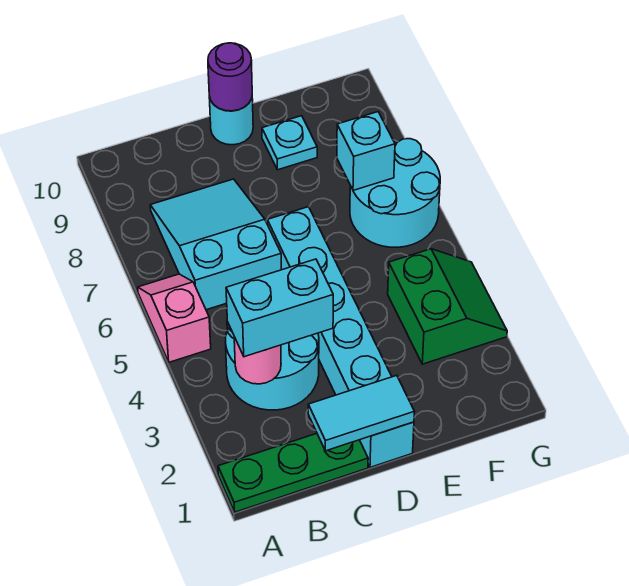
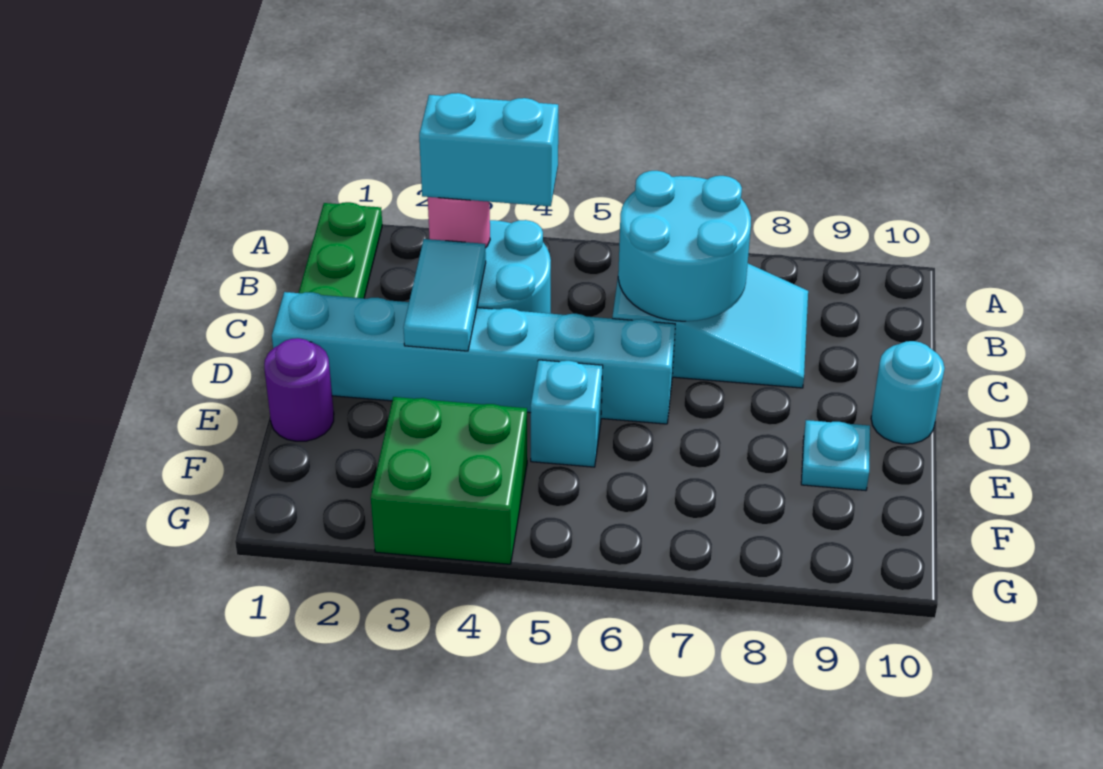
pink 1x2 slope [138,274,211,362] -> none
cyan 1x2 brick [226,259,333,357] -> cyan 1x2 brick turned to [419,93,558,206]
cyan 1x2 tile [308,375,415,451] -> cyan 1x2 tile moved to [403,239,486,351]
purple 1x1 round brick [208,43,252,111] -> purple 1x1 round brick moved to [264,338,334,441]
green 2x2 slope [388,249,507,364] -> green 2x2 brick [371,397,527,564]
cyan 2x2 round brick [350,139,440,247] -> cyan 2x2 round brick moved to [618,171,751,321]
cyan 1x1 brick [337,112,395,190] -> cyan 1x1 brick moved to [531,360,603,467]

